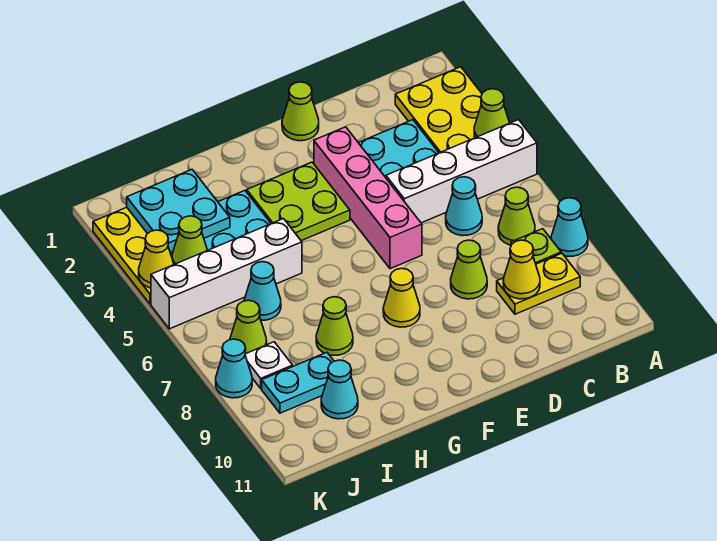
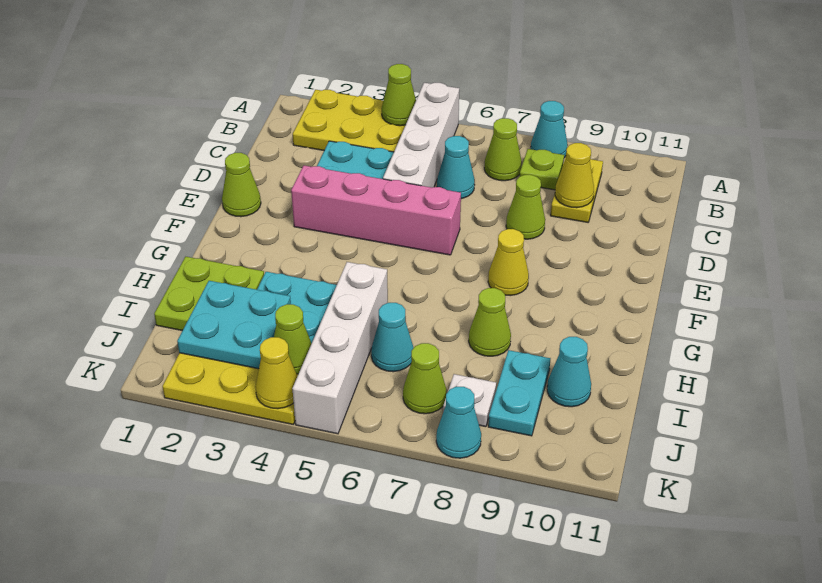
lime 2x2 plate [247,162,350,241] -> lime 2x2 plate moved to [154,257,264,331]

